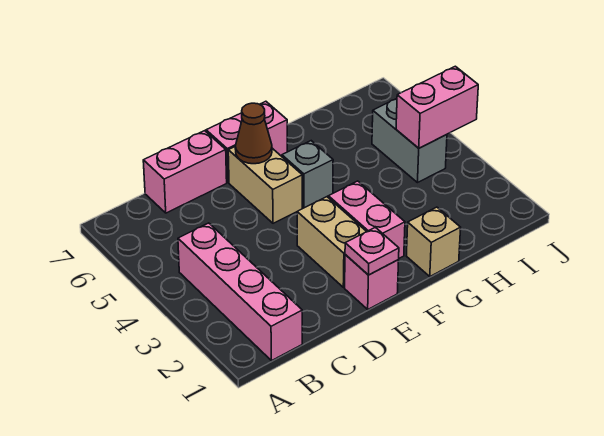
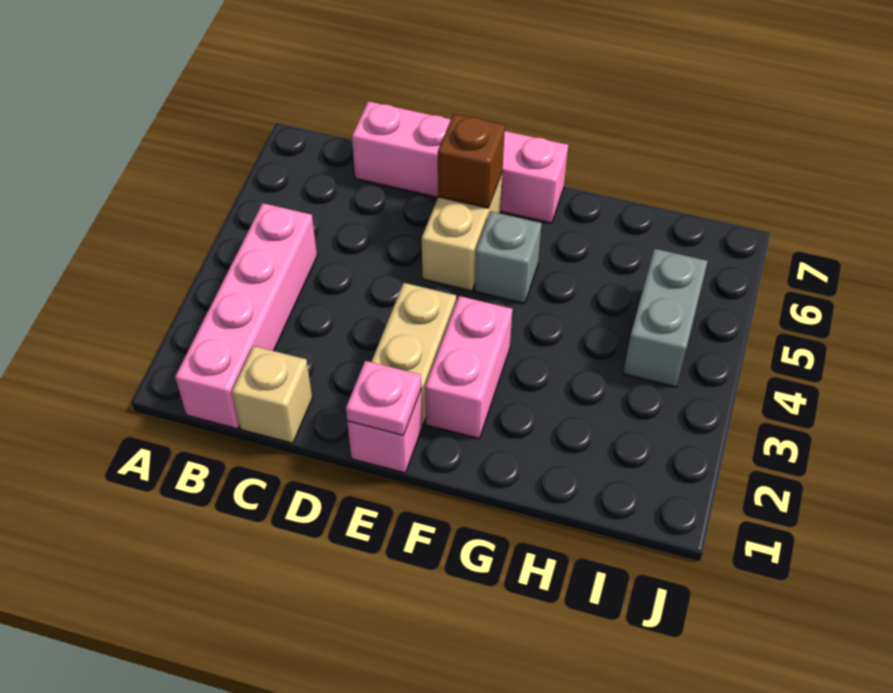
brown 1x1 cone [235,103,272,164] -> brown 1x1 brick [438,114,505,208]
tan 1x1 brick [407,207,461,276] -> tan 1x1 brick moved to [232,346,312,443]
pink 1x2 brick [396,66,478,148] -> none

